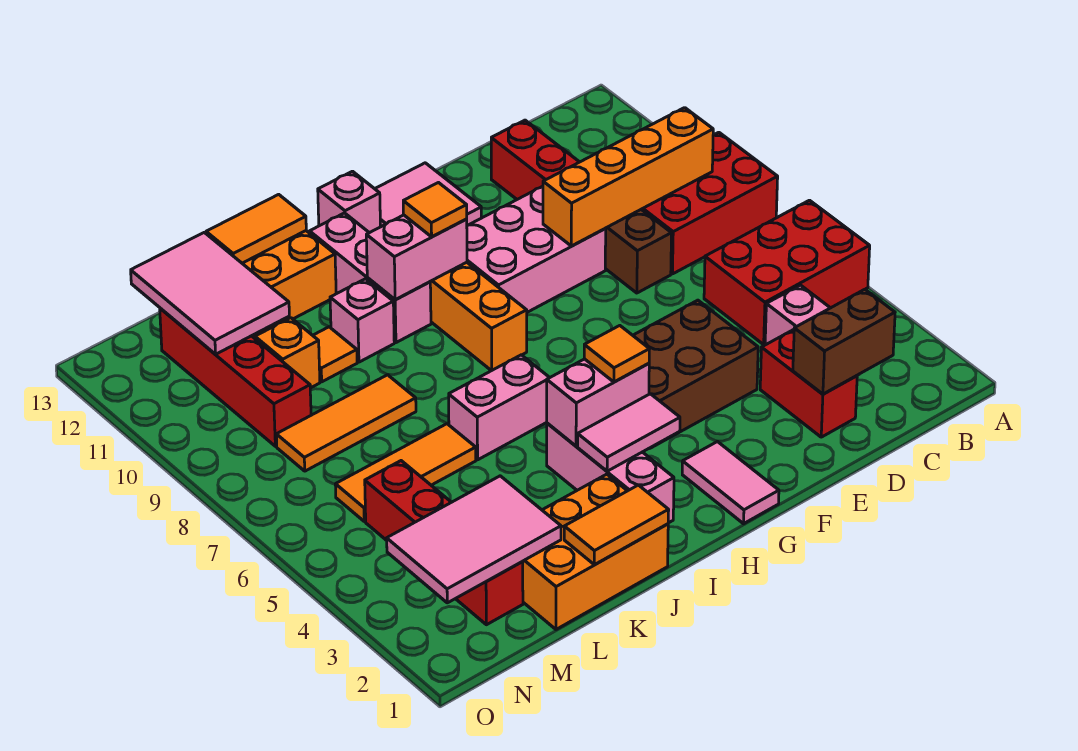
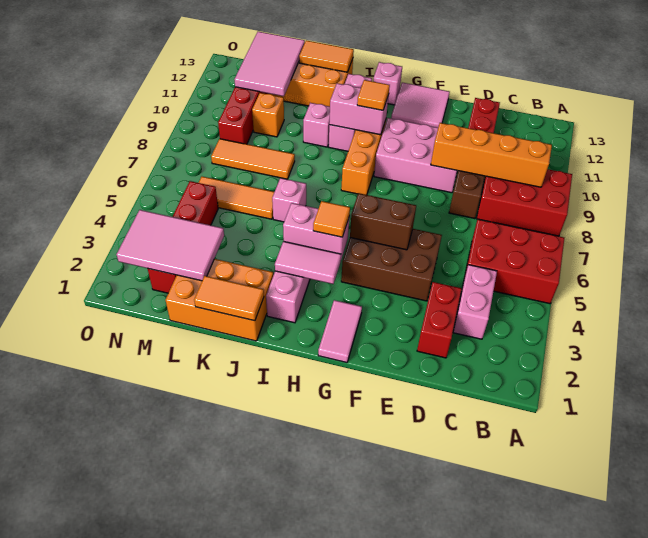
brown 1x2 brick [793,289,895,394] -> brown 1x2 brick moved to [350,193,416,250]
pink 1x2 brick [449,355,550,460] -> pink 1x1 brick [272,178,306,222]
orange 1x1 tile [313,327,357,382] -> none

